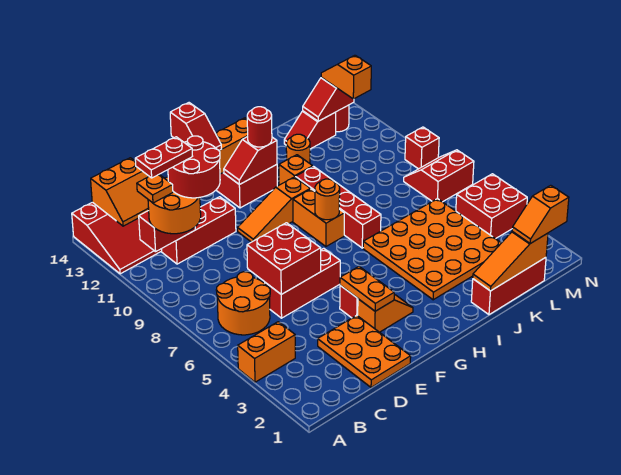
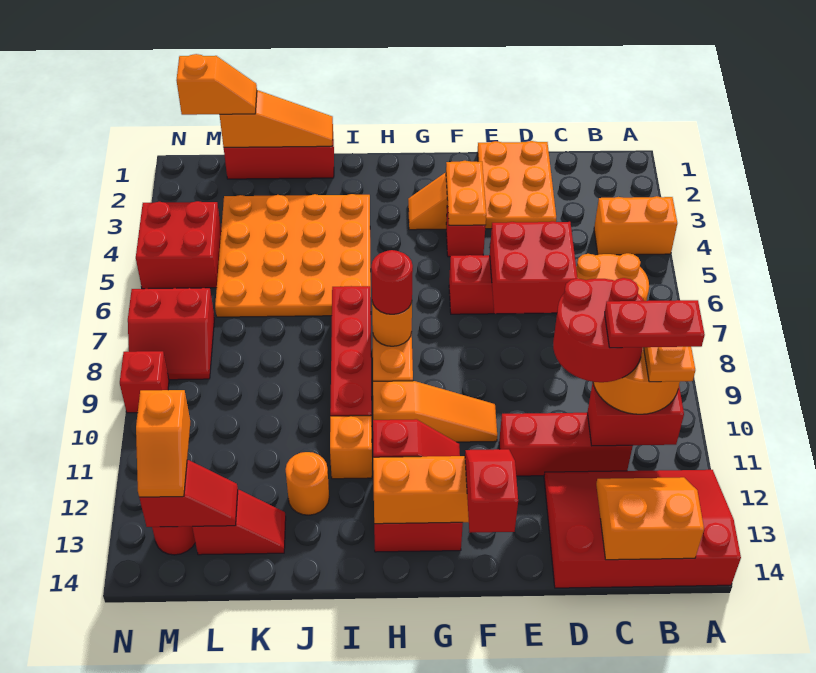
red 1x1 round brick [247,107,272,147] -> red 1x1 round brick moved to [371,250,413,314]

